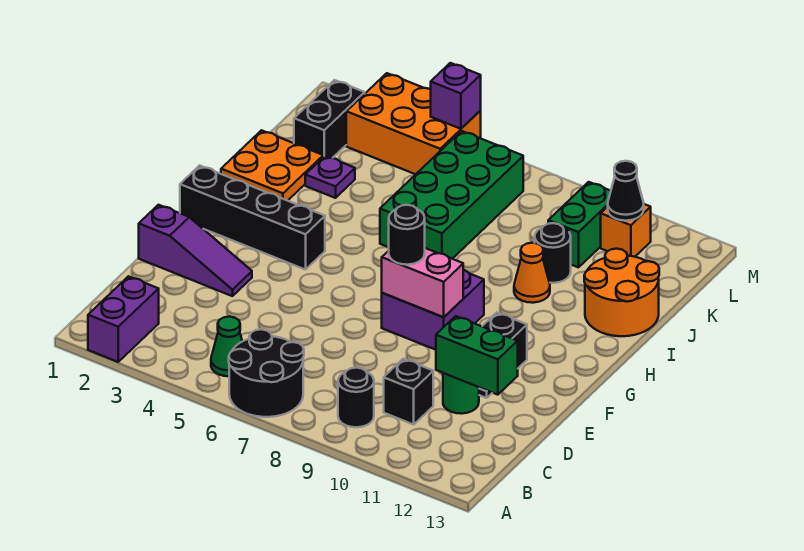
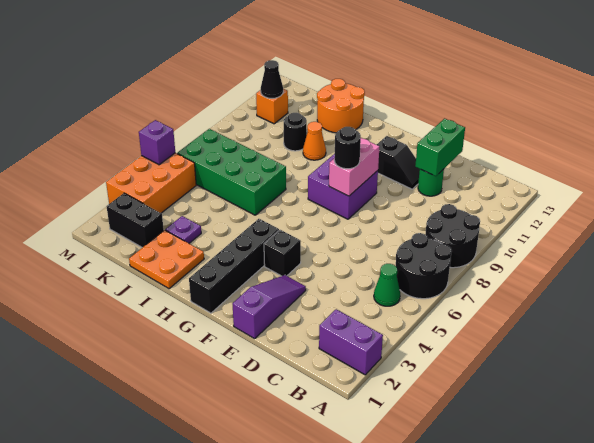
black 1x1 round brick [338,368,374,427] -> black 2x2 round brick [425,204,480,268]
black 1x1 brick [384,359,433,425] -> black 1x1 brick moved to [264,230,301,276]
green 1x2 brick [548,182,611,267] -> none

